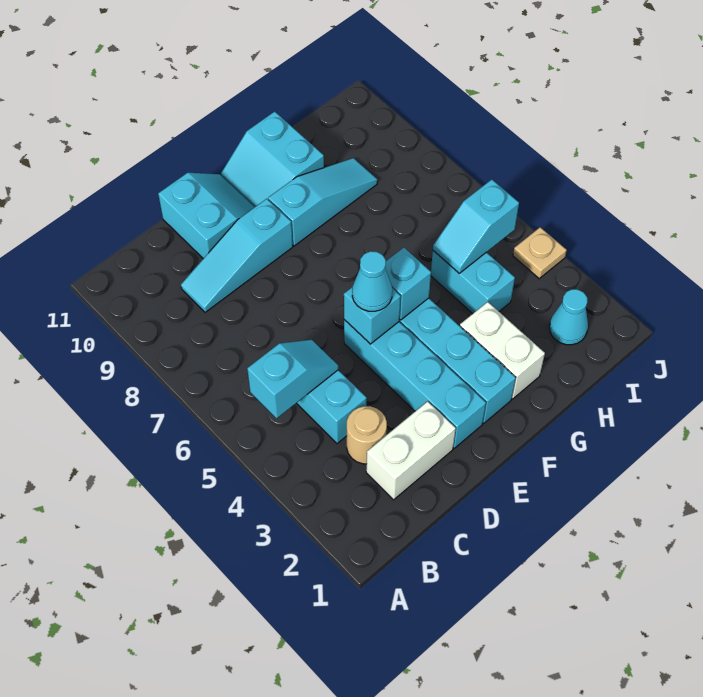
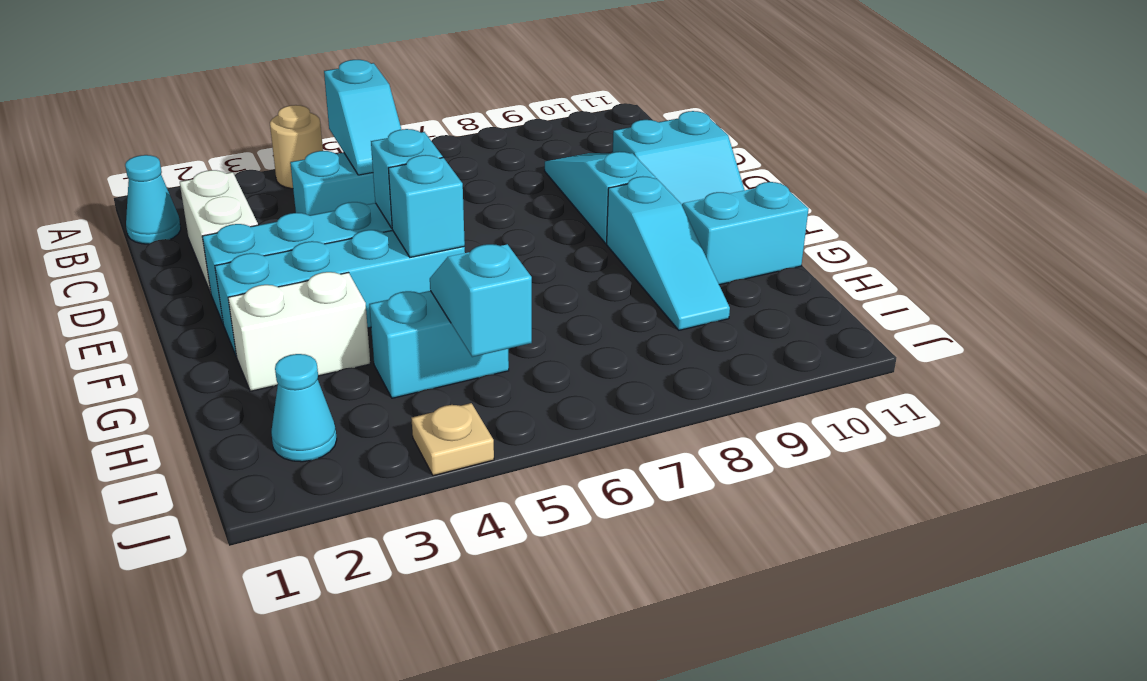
tan 1x1 round brick [347,406,387,464] -> tan 1x1 round brick moved to [270,105,323,189]
cyan 1x1 cone [352,251,392,311] -> cyan 1x1 cone moved to [125,155,181,244]

